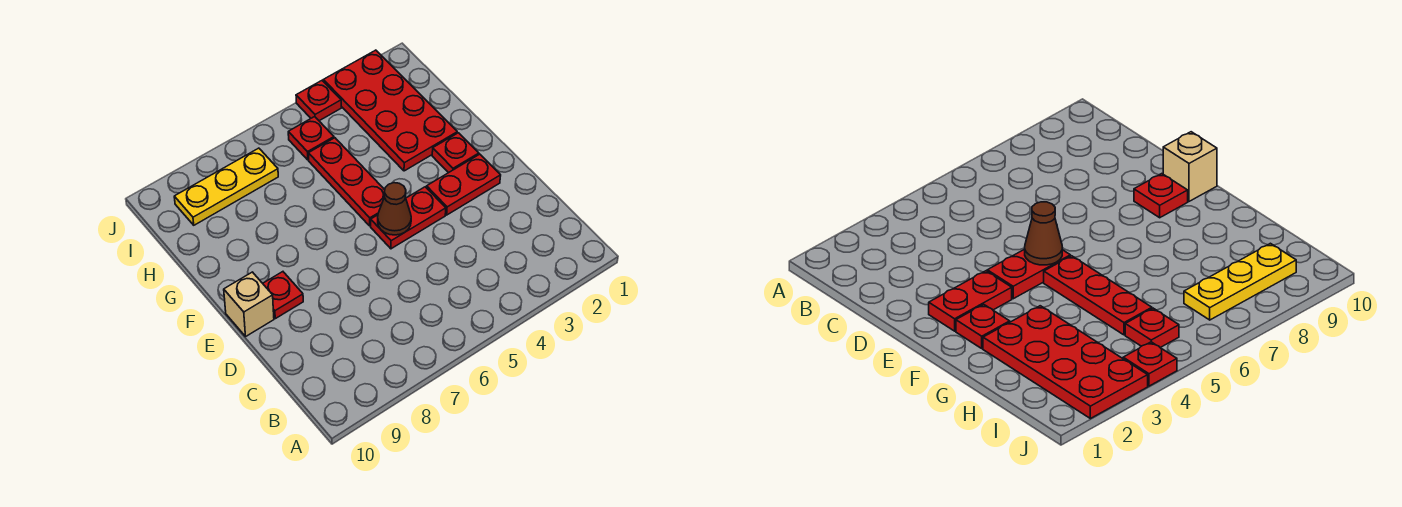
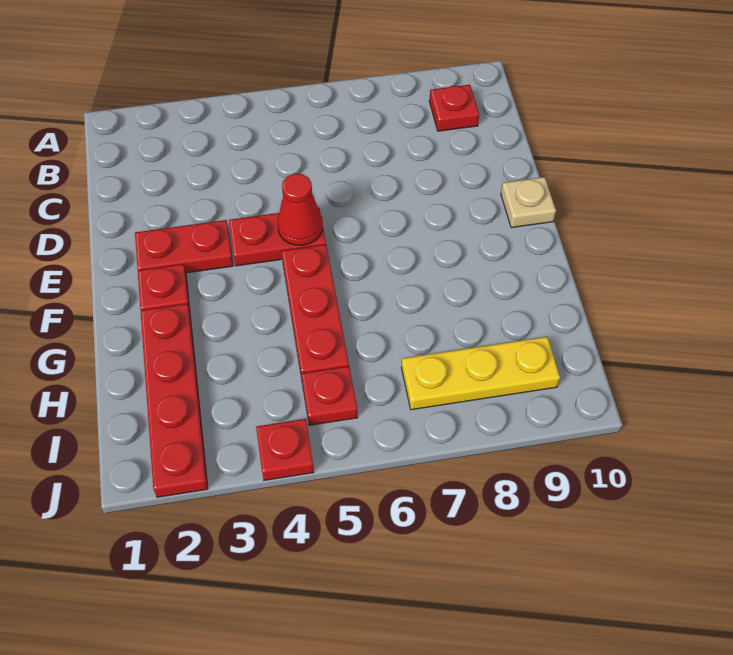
brown 1x1 cone [378,183,411,235] -> red 1x1 cone [278,174,323,245]
red 1x1 plate [263,272,303,319] -> red 1x1 plate moved to [429,85,479,131]
tan 1x1 brick [224,272,274,336] -> tan 1x1 plate [501,177,556,228]
red 2x4 plate [323,50,457,171] -> red 1x4 plate [141,304,208,497]

